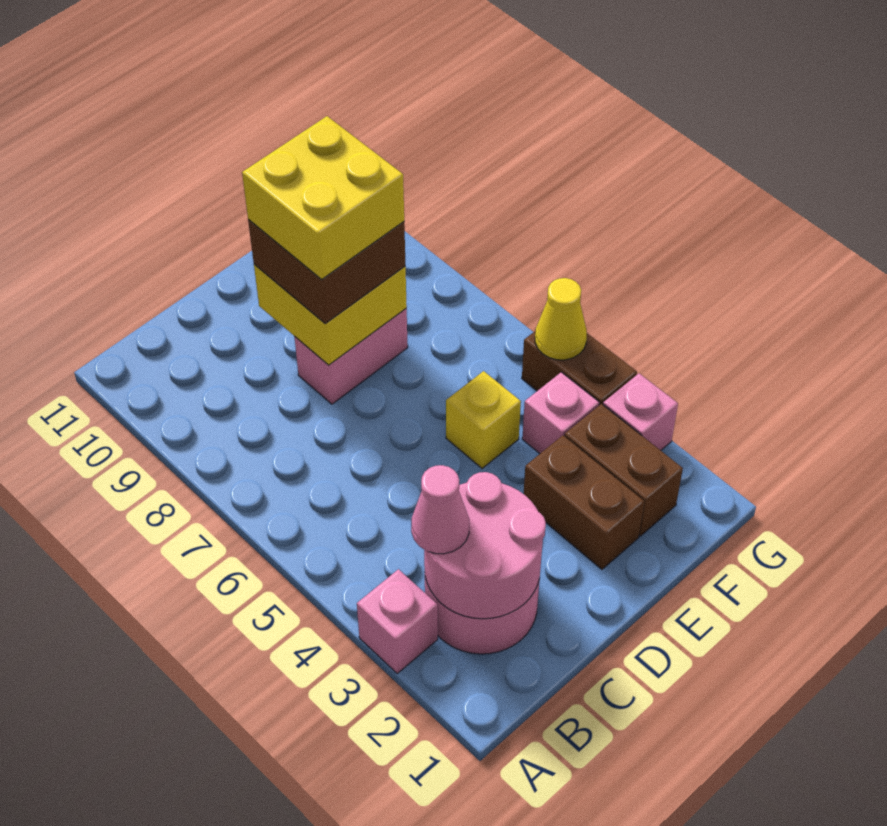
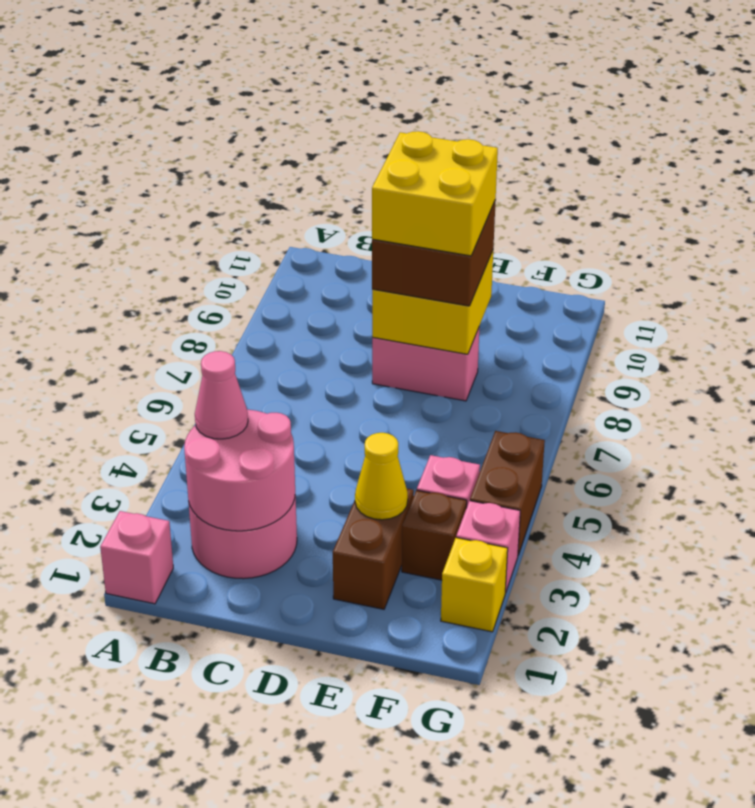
pink 1x1 brick [357,569,438,673] -> pink 1x1 brick moved to [100,511,173,604]
yellow 1x1 brick [446,371,521,468] -> yellow 1x1 brick moved to [441,538,508,632]
brown 1x2 brick [565,404,683,536] -> brown 1x1 brick [402,490,467,580]
yellow 1x1 cone [535,278,587,360] -> yellow 1x1 cone moved to [355,433,408,520]

